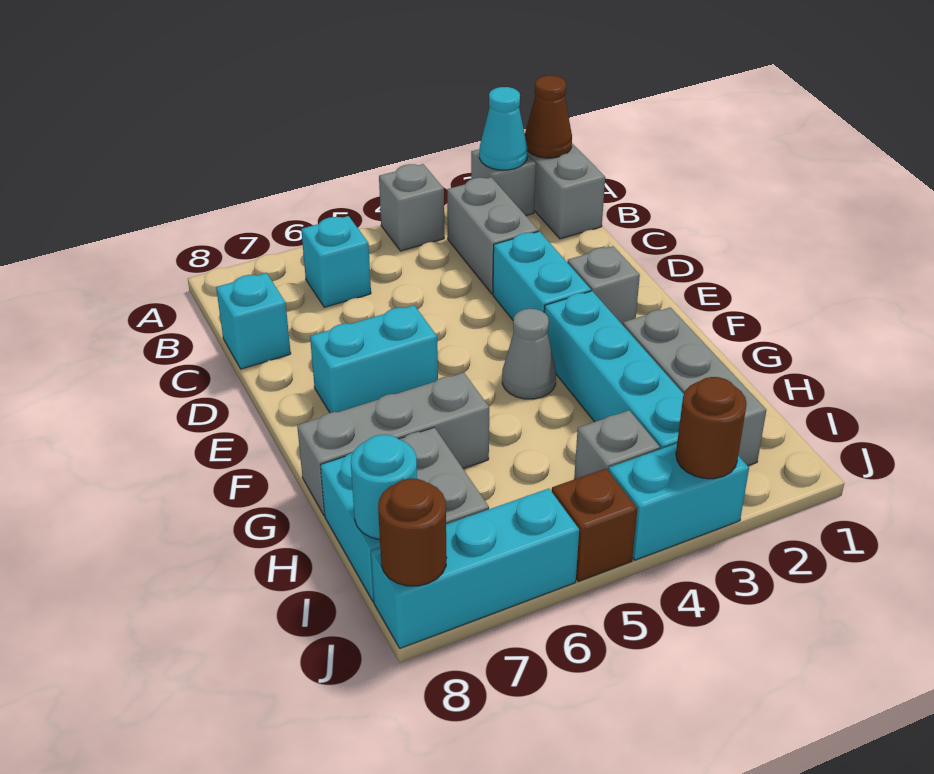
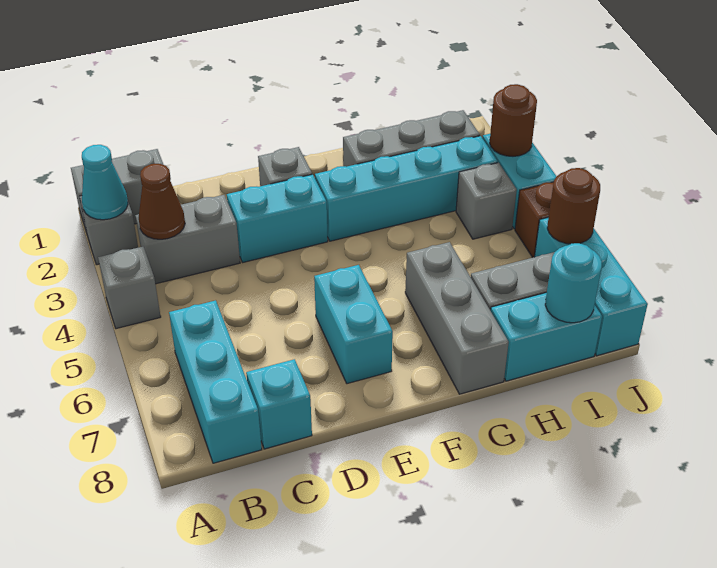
brown 1x1 cone [525,75,572,158] -> brown 1x1 cone moved to [139,164,185,239]
cyan 1x1 brick [301,216,371,307] -> cyan 1x3 brick [169,300,262,463]
grey 1x1 cone [502,309,556,399] -> none
brown 1x1 round brick [378,478,447,586] -> brown 1x1 round brick moved to [547,168,600,244]

